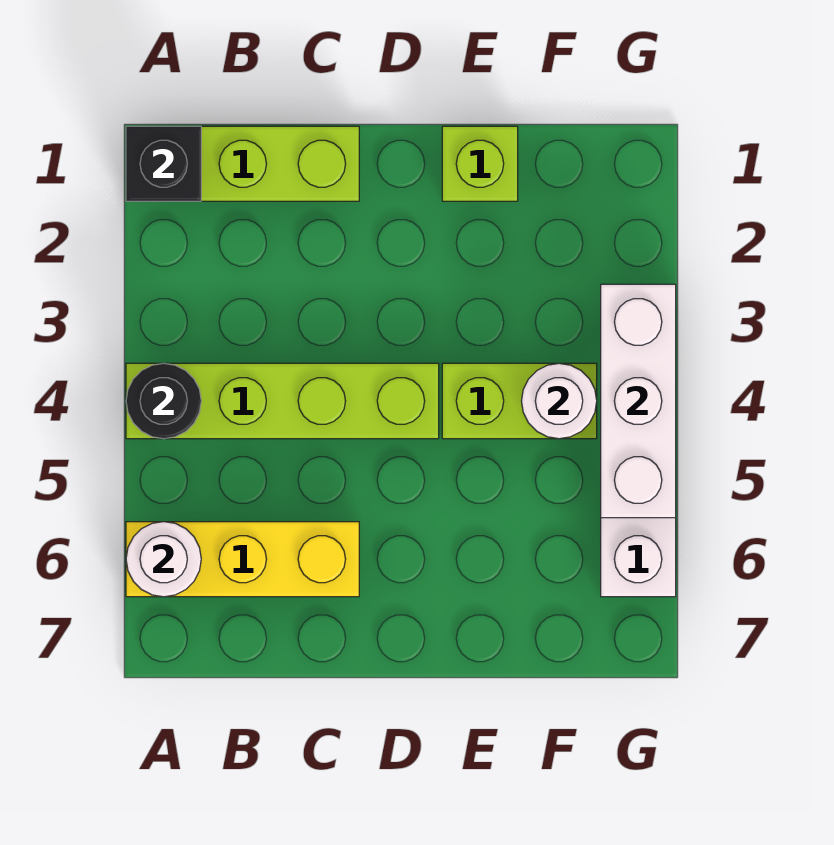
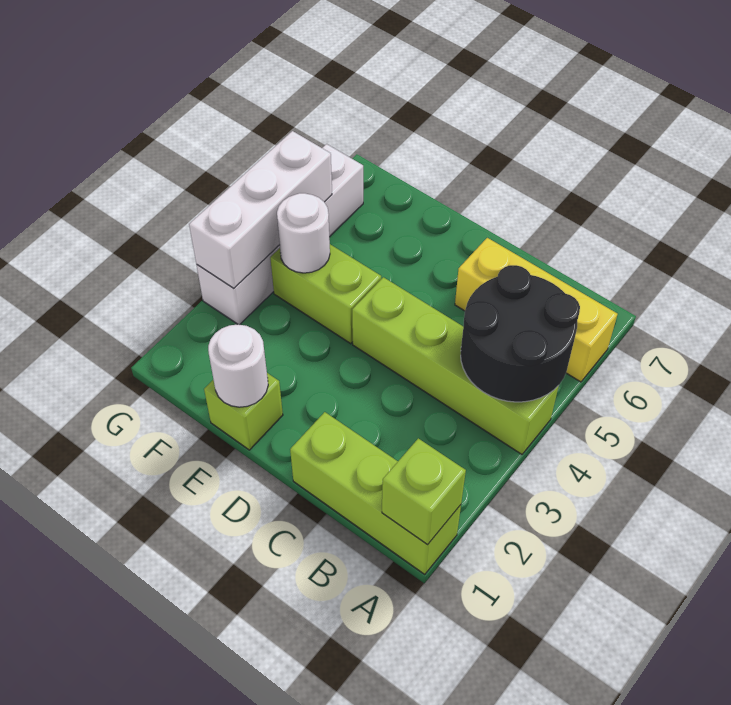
black 1x1 brick [126,126,201,201] -> lime 1x1 brick [382,438,466,545]
black 1x1 round brick [126,363,201,439] -> black 2x2 round brick [461,265,580,402]
white 1x1 round brick [126,522,201,597] -> white 1x1 round brick moved to [208,324,268,407]

